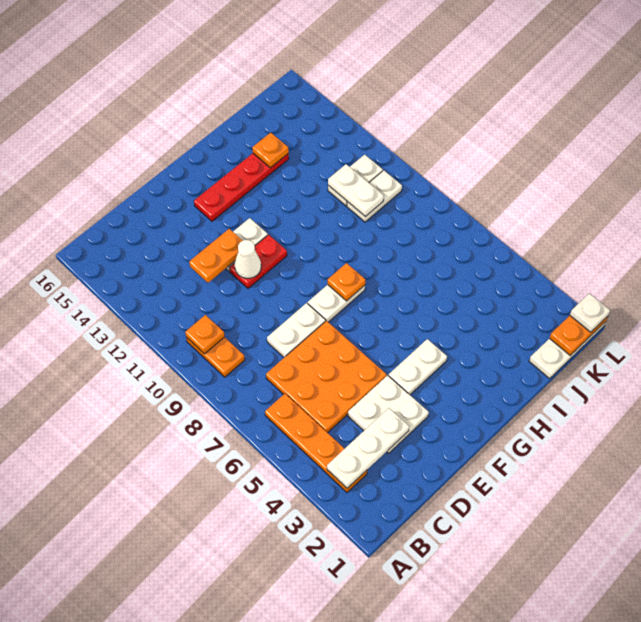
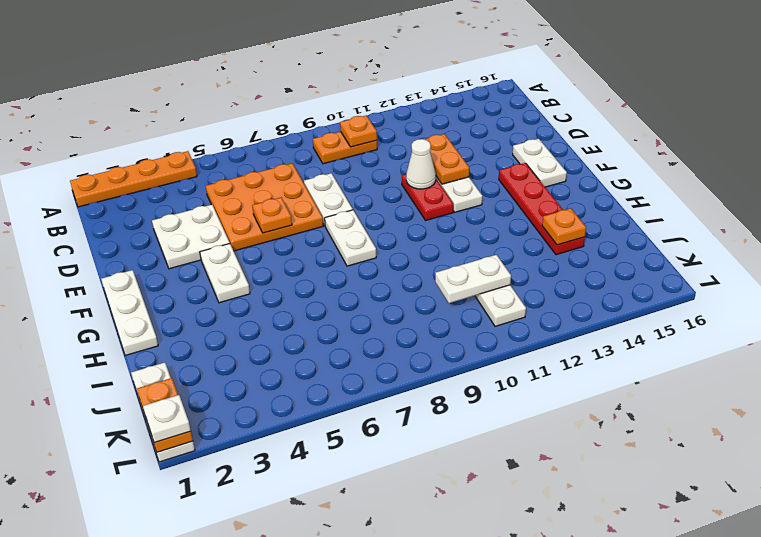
orange 1x4 plate [265,394,367,492] -> orange 1x4 plate moved to [70,151,197,207]
white 1x3 plate [327,408,409,488] -> white 1x3 plate moved to [101,270,158,356]
orange 1x1 plate [328,263,365,301] -> orange 1x1 plate moved to [252,198,292,233]
white 1x2 plate [347,170,402,222] -> white 1x2 plate moved to [513,139,567,187]

